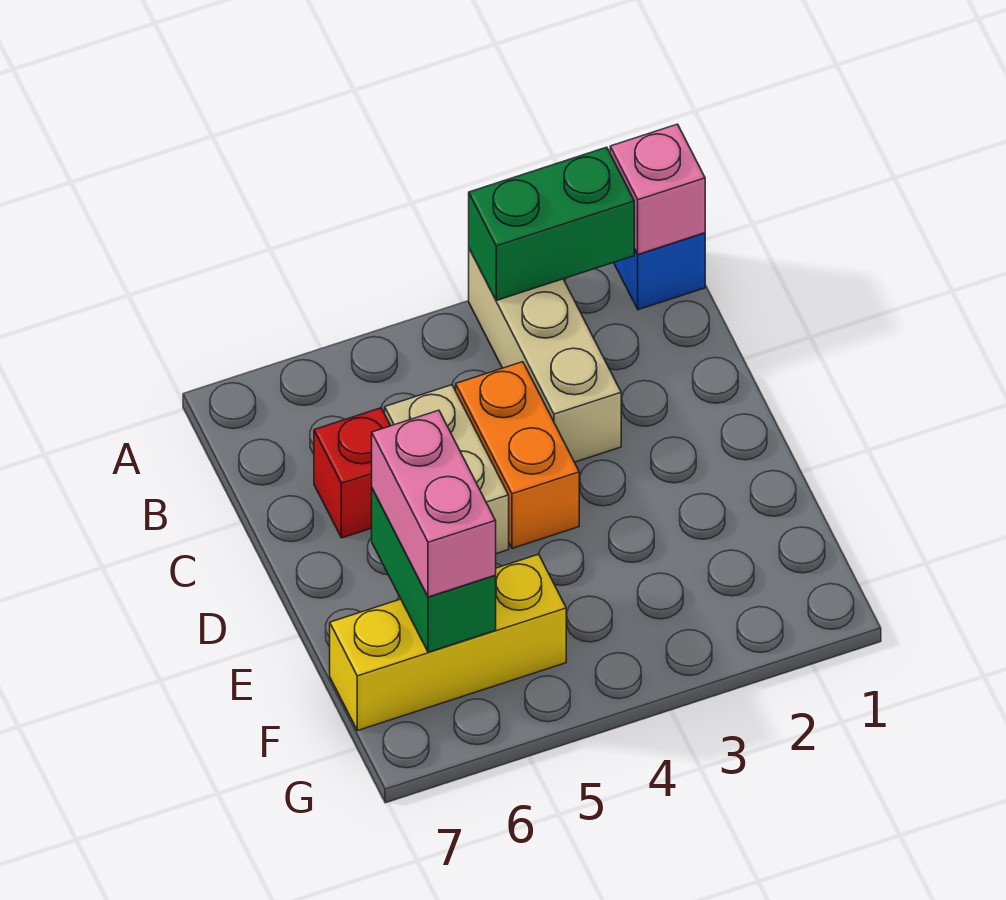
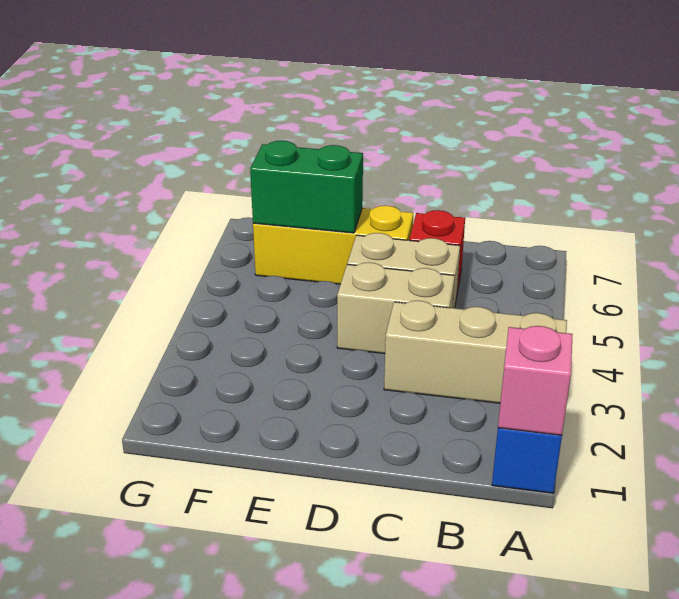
green 1x2 brick [469,147,634,300] -> none
orange 1x2 brick [456,362,579,548] -> tan 1x2 brick [337,262,455,354]
pink 1x2 brick [372,410,496,597] -> none
yellow 1x3 brick [330,554,566,731] -> yellow 1x3 brick turned to [253,205,413,284]

